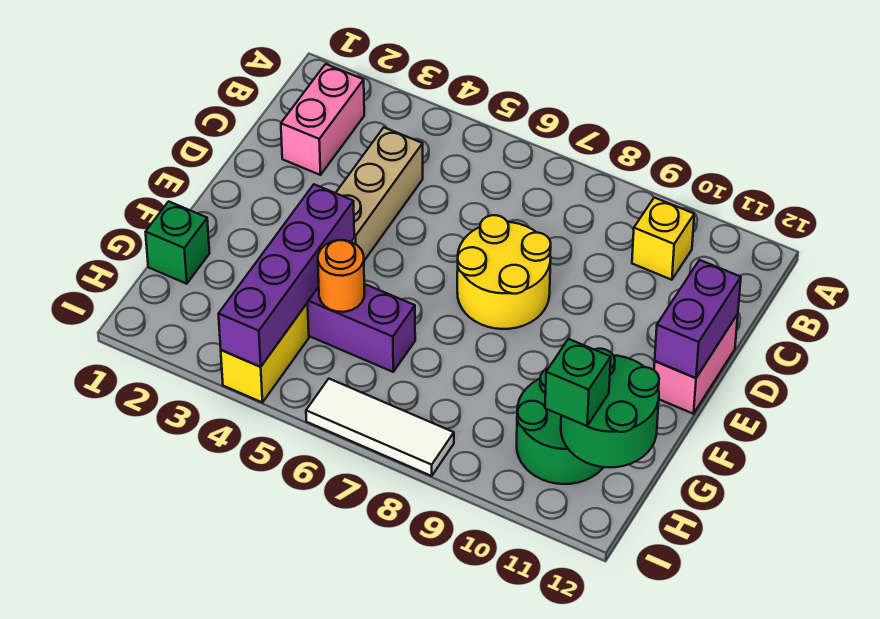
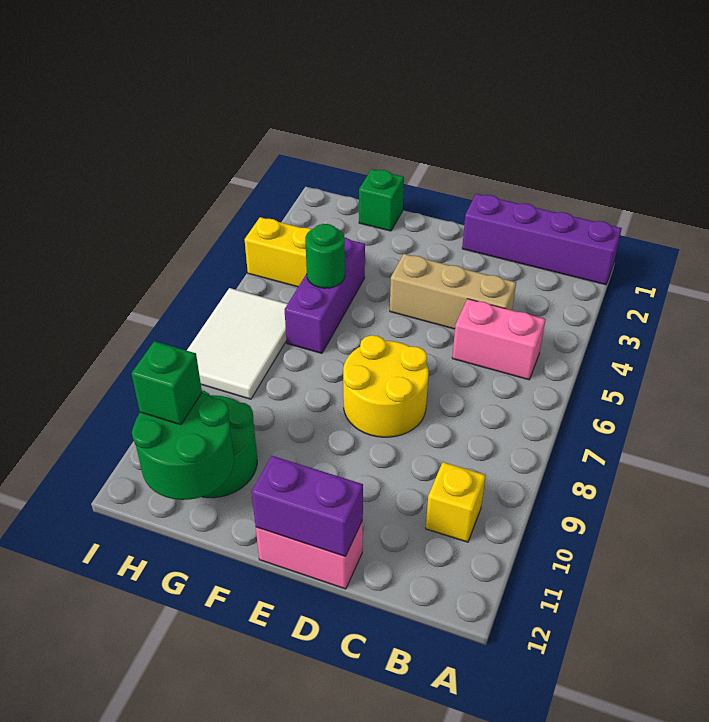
pink 1x2 brick [281,64,364,175] -> pink 1x2 brick moved to [452,299,545,380]
purple 1x4 brick [219,184,354,367] -> purple 1x4 brick moved to [462,194,622,285]
orange 1x1 round brick [318,240,365,312] -> green 1x1 round brick [305,224,345,288]
white 1x3 tile [306,379,454,476] -> white 2x3 tile [187,288,287,399]

